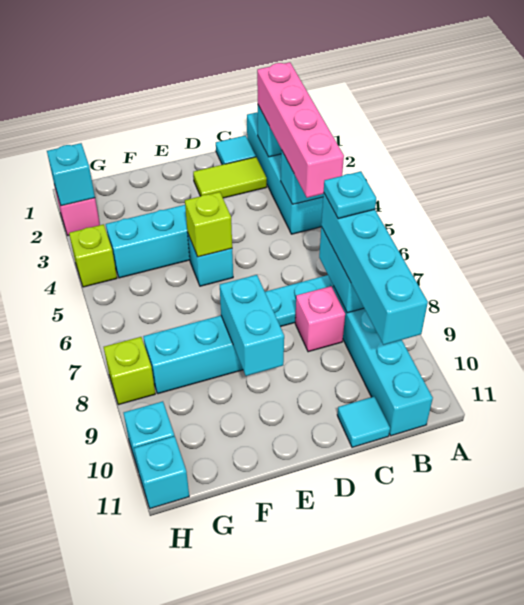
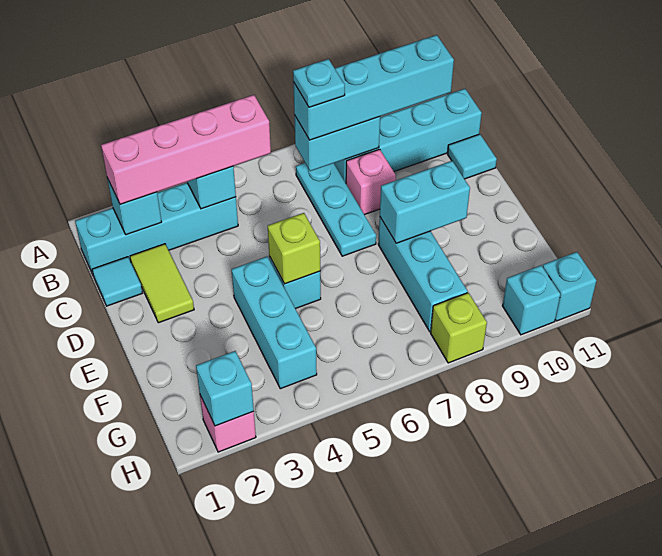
lime 1x1 brick [69,224,117,287] -> none

